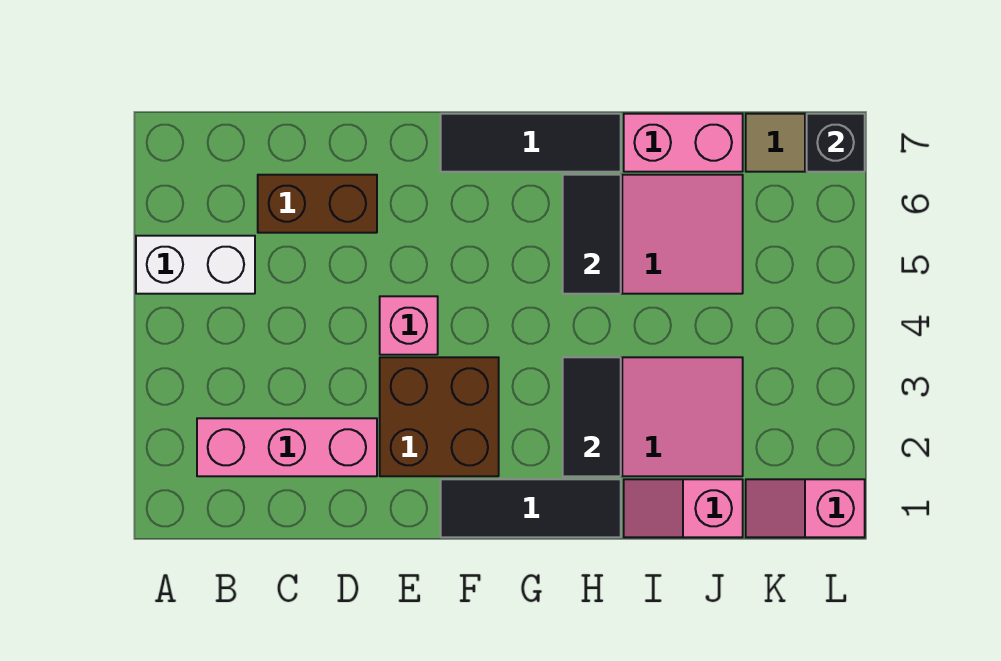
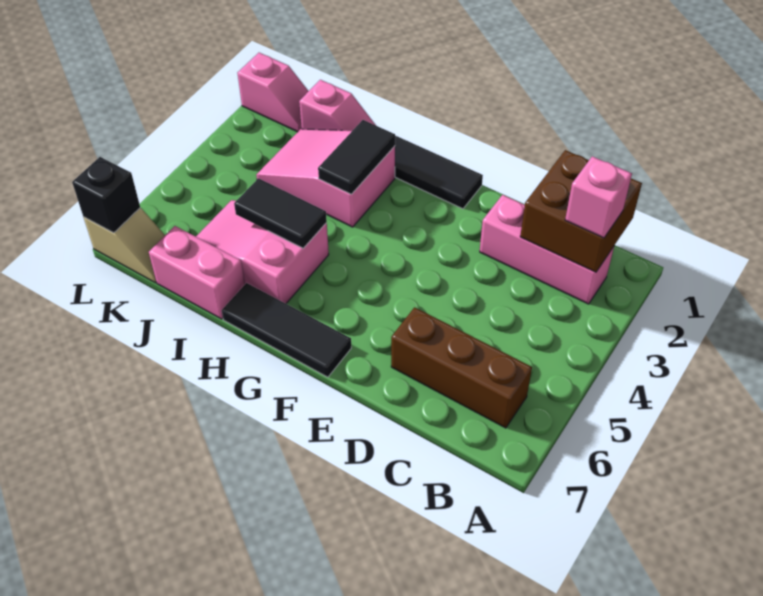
white 1x2 brick [136,236,255,294] -> none
brown 1x2 brick [258,175,377,233] -> brown 1x3 brick [391,307,532,428]
brown 2x2 brick [380,357,499,476] -> brown 2x2 brick moved to [520,150,642,272]
pink 1x1 brick [380,296,438,355] -> pink 1x1 brick moved to [565,156,632,238]
black 1x2 tile [563,175,621,294] -> black 1x2 tile turned to [234,178,327,248]

